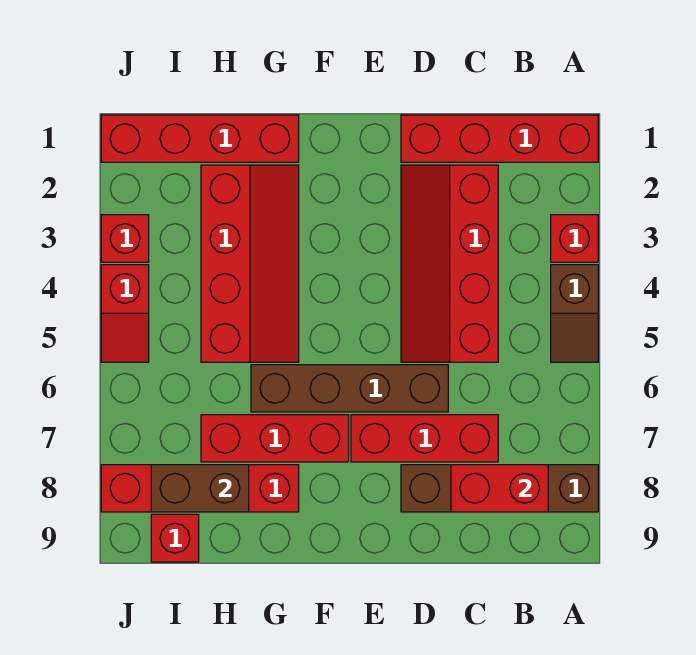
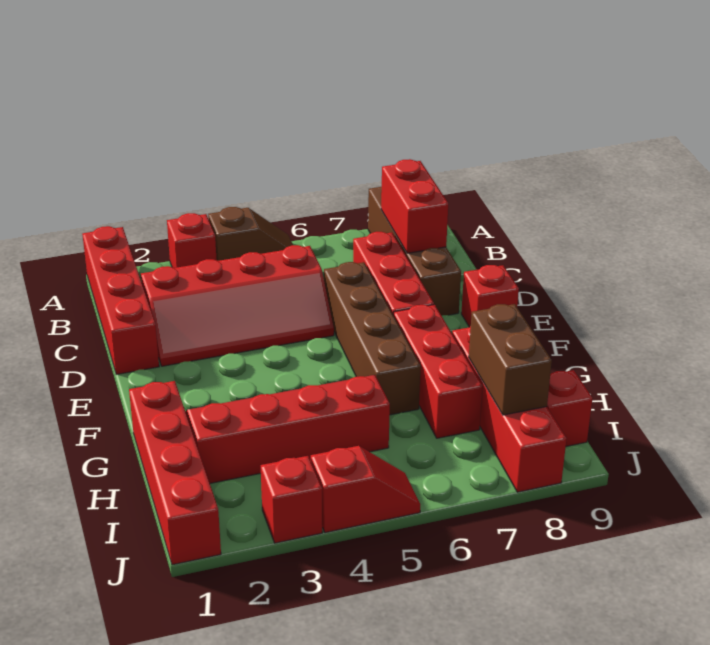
none -> red 1x1 brick [461,265,519,327]

